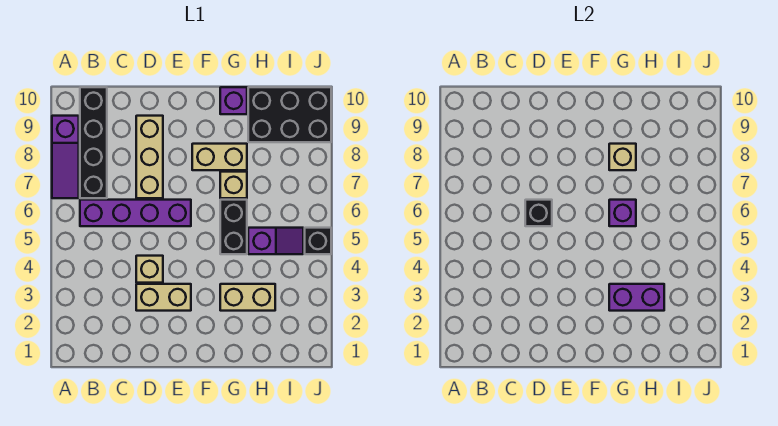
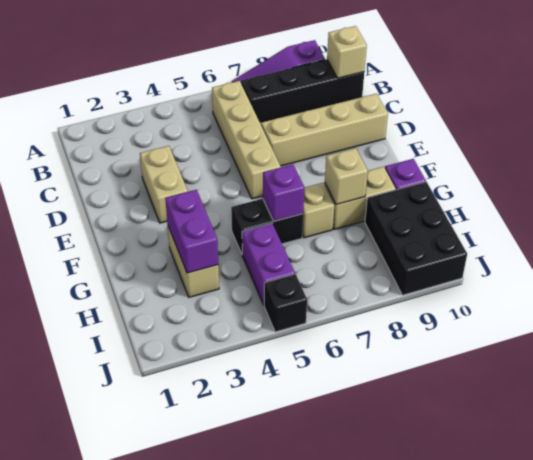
purple 1x4 brick [80,200,191,226] -> tan 1x4 brick [212,81,281,199]
tan 1x1 brick [136,256,163,283] -> tan 1x1 brick moved to [327,26,367,78]
black 1x1 brick [525,200,552,226] -> none
tan 1x3 brick [136,116,163,198] -> tan 1x4 brick [261,94,388,166]
tan 1x2 brick [192,144,247,170] -> tan 1x2 brick turned to [325,167,396,229]
purple 1x2 slope [248,228,303,254] -> purple 1x2 brick [242,223,295,305]

